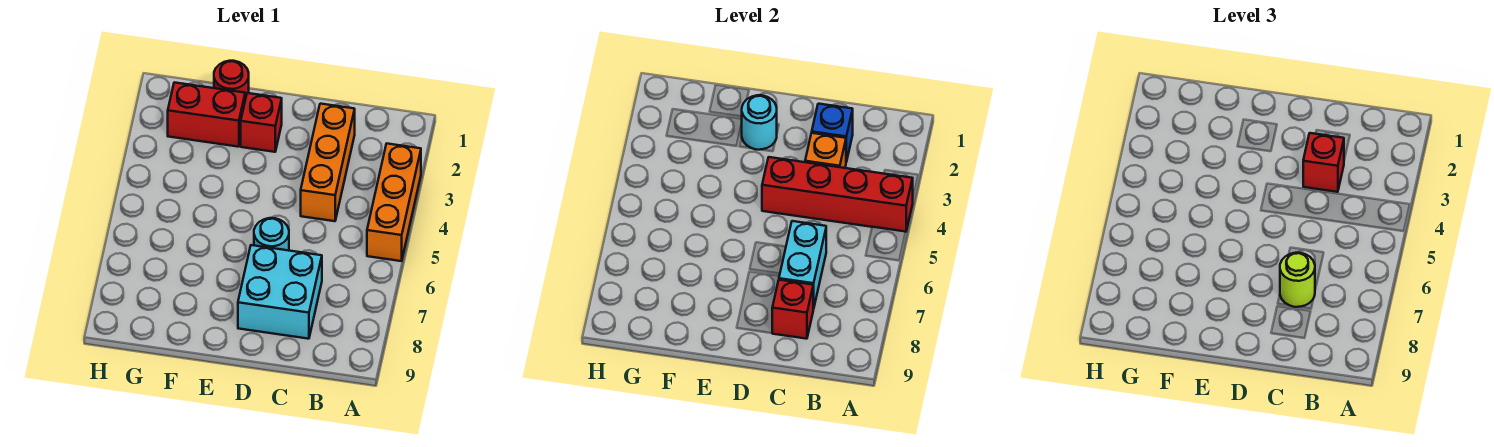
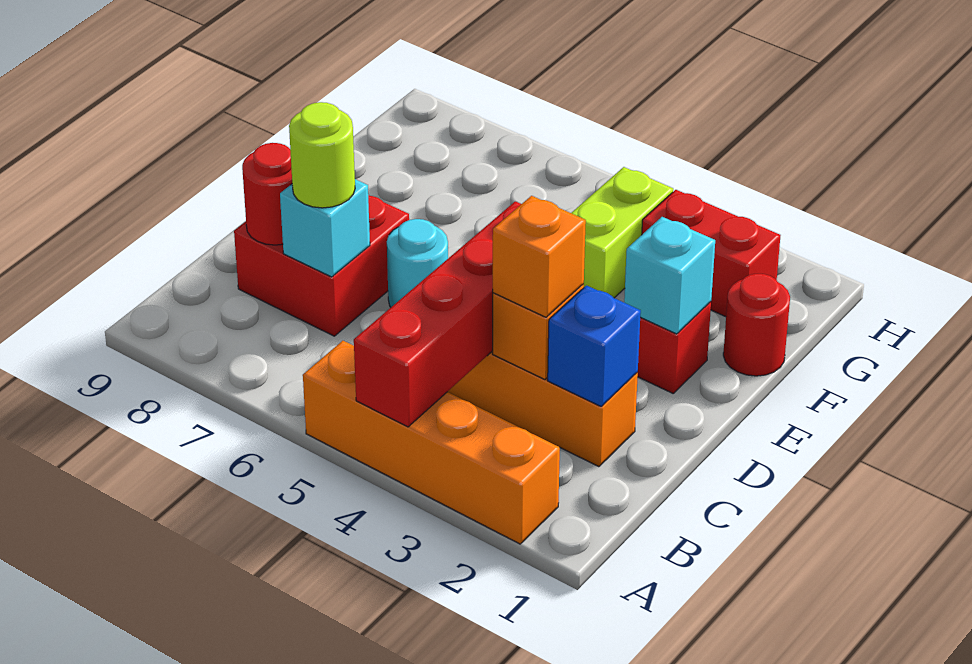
orange 1x3 brick [367,144,421,261] -> orange 1x4 brick [303,341,560,544]
red 1x1 brick [1303,133,1344,192] -> orange 1x1 brick [493,196,586,317]
cyan 1x2 brick [779,221,826,309] -> cyan 1x1 brick [280,179,370,277]
cyan 2x2 brick [238,245,322,339] -> red 2x2 brick [234,195,409,336]
red 1x1 brick [772,280,813,339] -> red 1x1 round brick [242,143,292,245]
cyan 1x1 round brick [741,95,777,150] -> cyan 1x1 brick [624,217,715,334]
red 1x2 brick [168,82,245,147] -> red 1x2 brick turned to [642,190,781,317]
none -> lime 1x2 brick [572,167,673,298]

